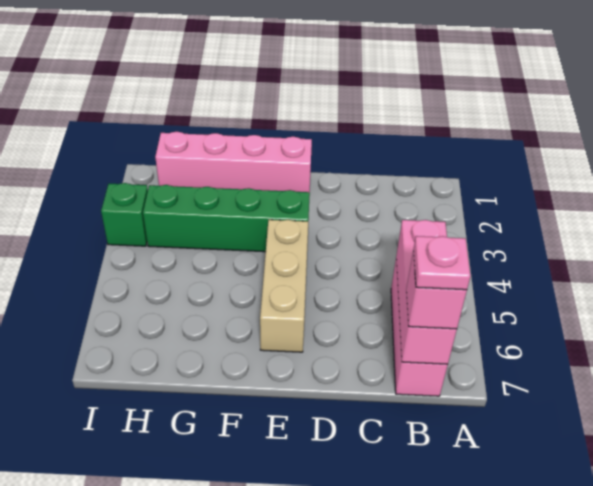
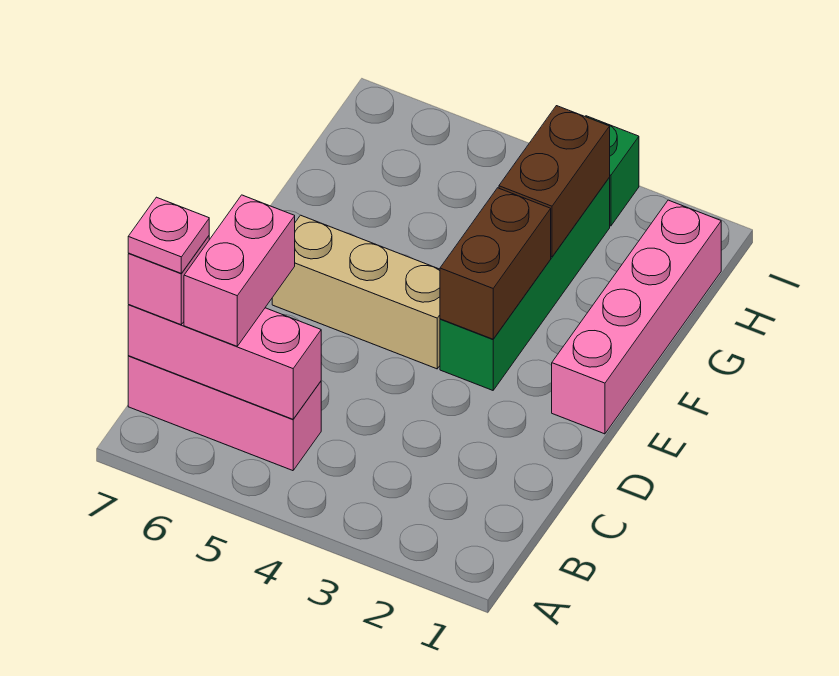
none -> pink 1x2 brick [184,195,295,346]
none -> brown 1x2 brick [440,188,551,339]
none -> brown 1x2 brick [499,106,610,257]

